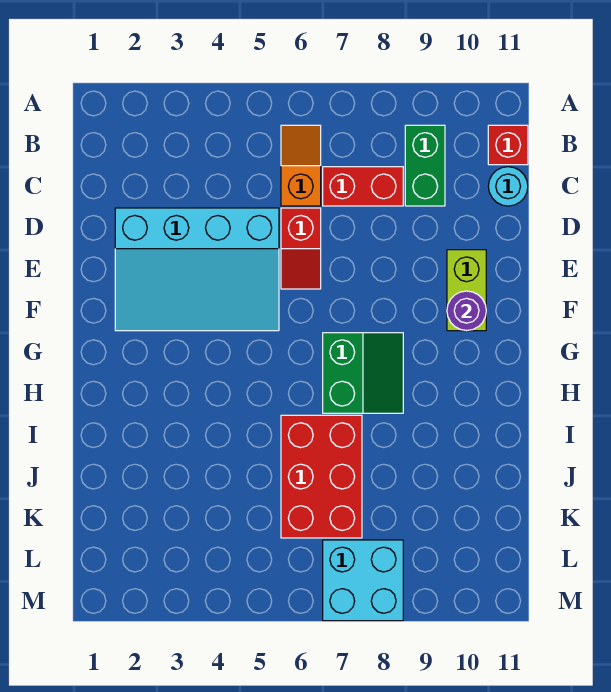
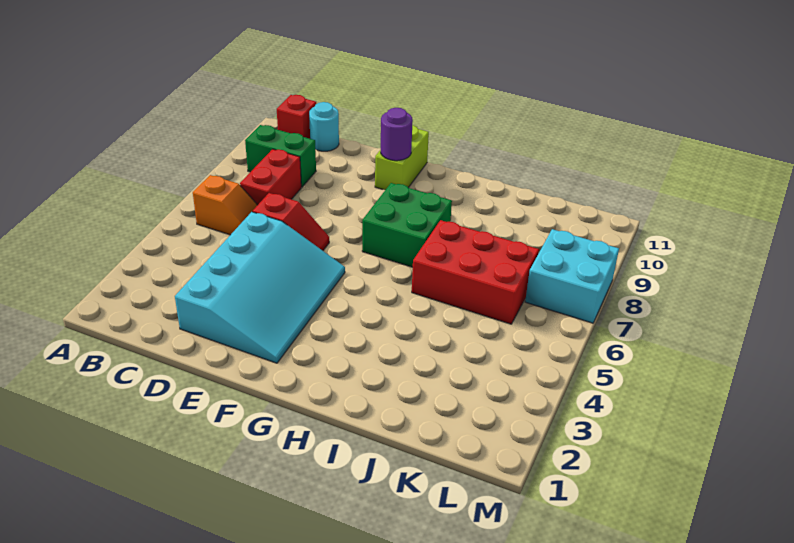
orange 1x2 slope [281,125,321,206] -> orange 1x2 slope turned to [193,175,257,235]
lime 1x2 brick [447,250,486,331] -> lime 1x2 brick turned to [375,125,429,190]
green 2x2 slope [323,333,403,413] -> green 2x2 brick [362,183,452,267]

